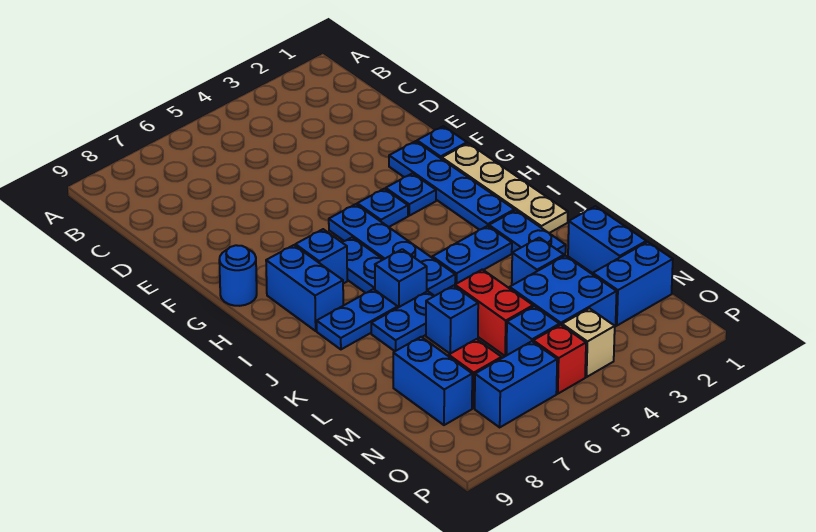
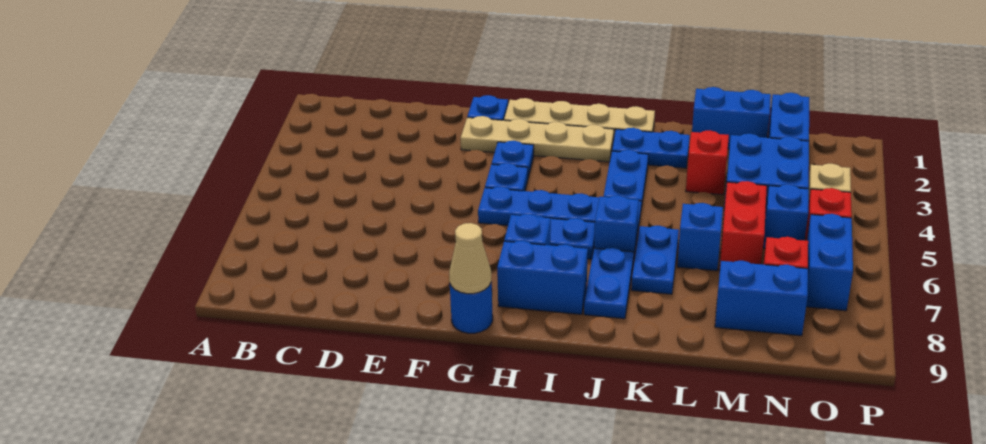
blue 1x4 plate [389,141,514,230] -> tan 1x4 plate [461,116,614,162]
none -> tan 1x1 cone [449,223,491,294]
blue 1x1 brick [512,238,564,285] -> red 1x1 brick [686,131,729,195]
red 1x2 brick [455,269,533,356] -> red 1x2 brick turned to [719,181,767,271]

